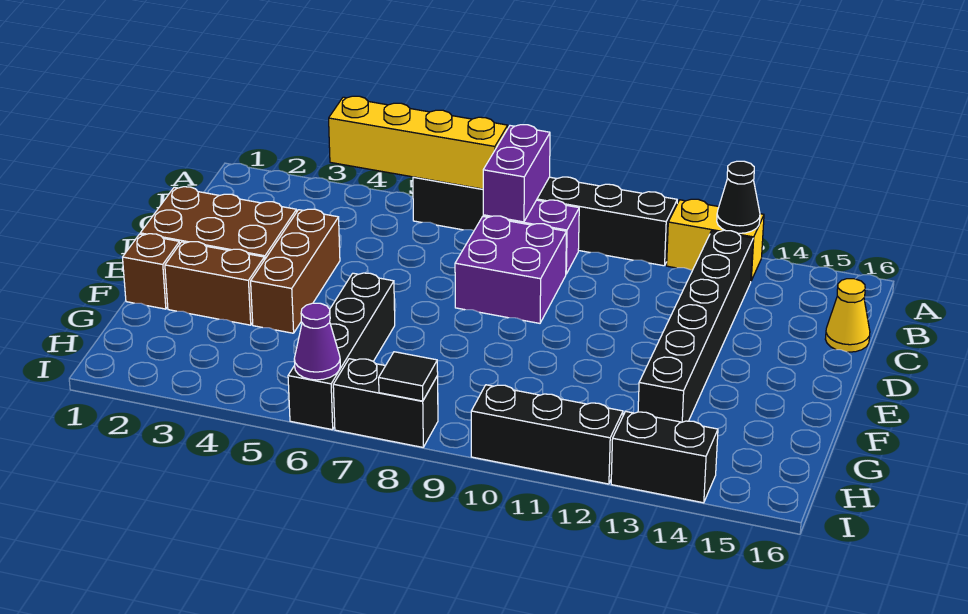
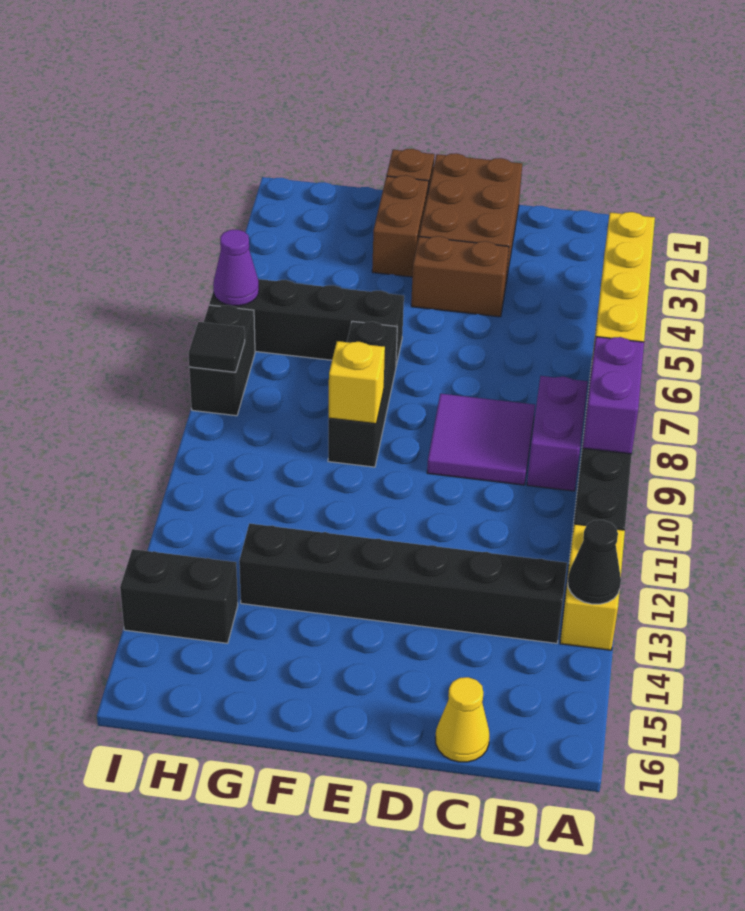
purple 1x2 brick [483,125,550,222] -> purple 1x2 brick turned to [583,337,644,454]
purple 2x2 brick [455,216,567,323] -> purple 2x2 tile [427,394,535,485]
brown 1x3 brick [251,209,340,333] -> brown 1x2 brick [411,236,509,317]
none -> yellow 1x1 brick [329,341,385,424]
black 1x3 brick [471,385,623,484] -> black 1x3 brick moved to [328,321,397,467]
black 1x2 brick [611,411,718,503] -> black 1x2 brick turned to [120,549,238,643]

